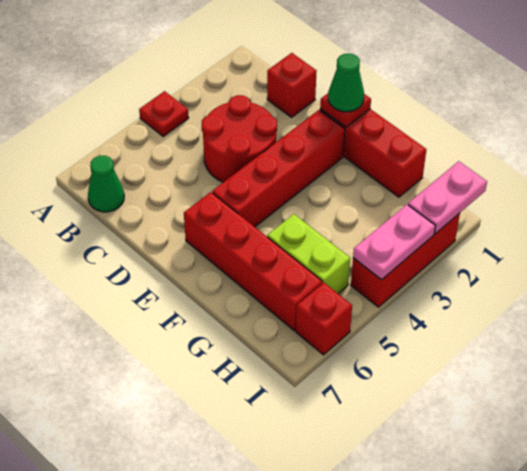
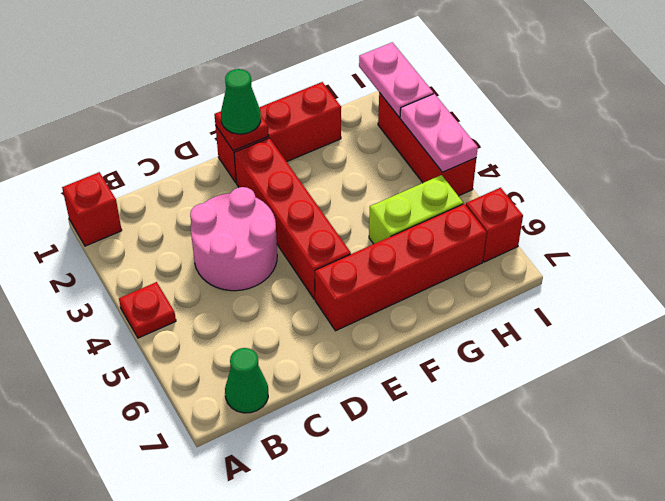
red 1x1 brick [267,53,316,117] -> red 1x1 brick moved to [62,172,122,246]
red 2x2 round brick [202,95,277,182] -> pink 2x2 round brick [190,187,277,291]

